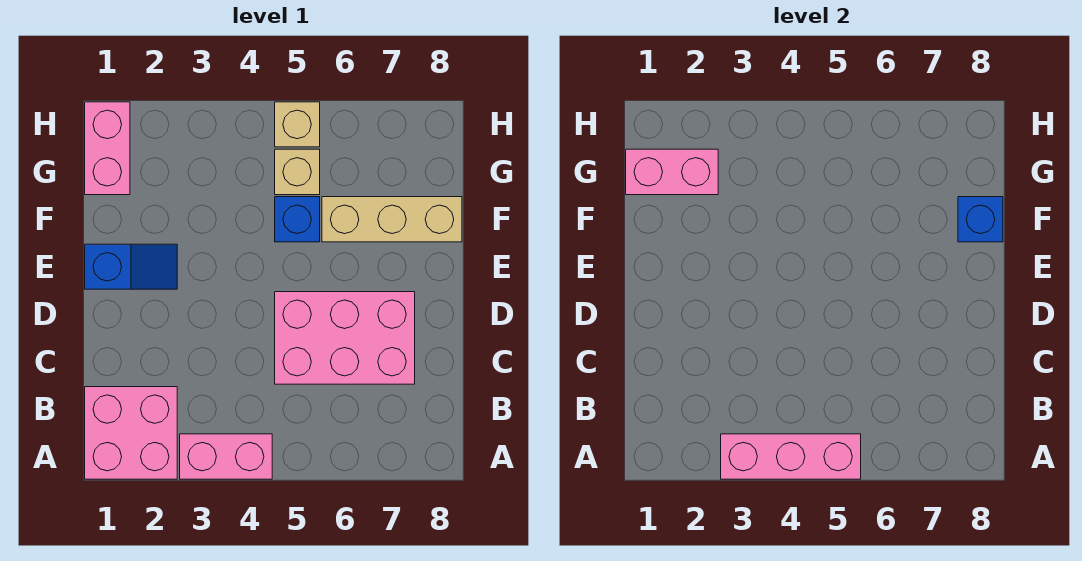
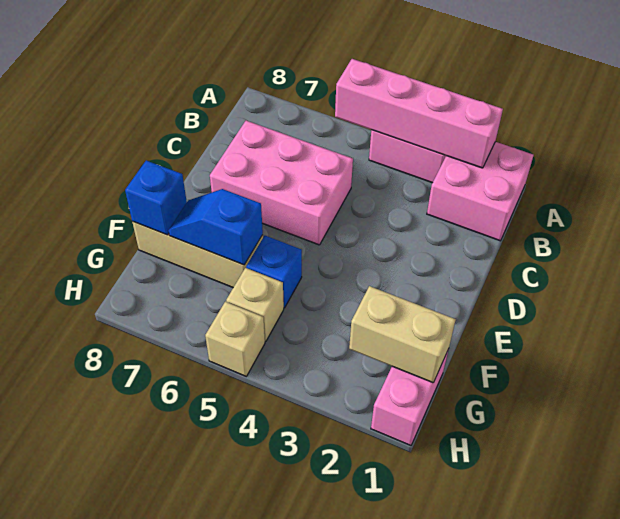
pink 1x3 brick [721,434,861,479] -> pink 1x4 brick [335,59,503,168]
blue 1x2 slope [85,244,177,289] -> blue 1x2 slope moved to [168,189,263,265]
pink 1x2 brick [626,149,718,195] -> tan 1x2 brick [349,286,456,383]

